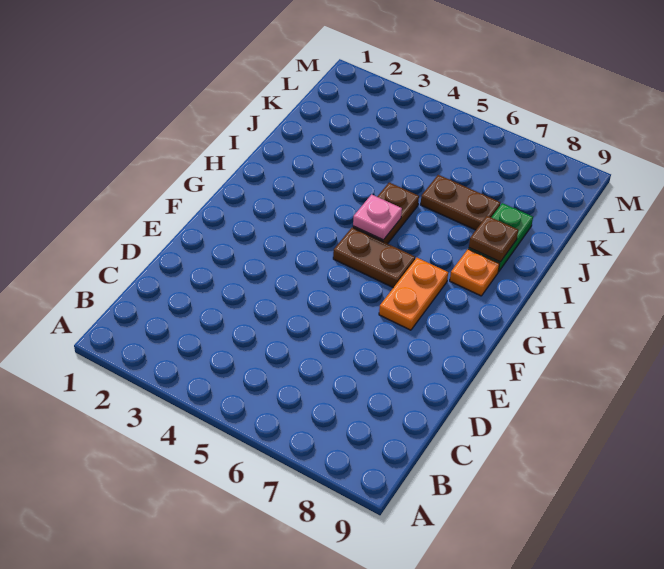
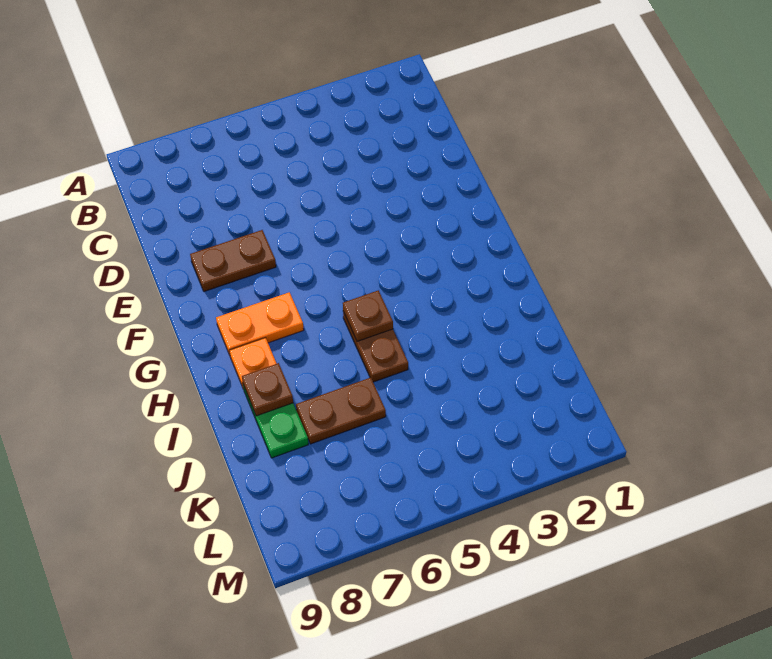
orange 1x2 plate [379,258,448,330] -> orange 1x2 plate turned to [216,292,304,355]
brown 1x2 plate [333,227,415,288] -> brown 1x2 plate moved to [190,230,276,291]
pink 1x1 plate [353,194,402,240] -> brown 1x1 plate [343,290,393,341]

